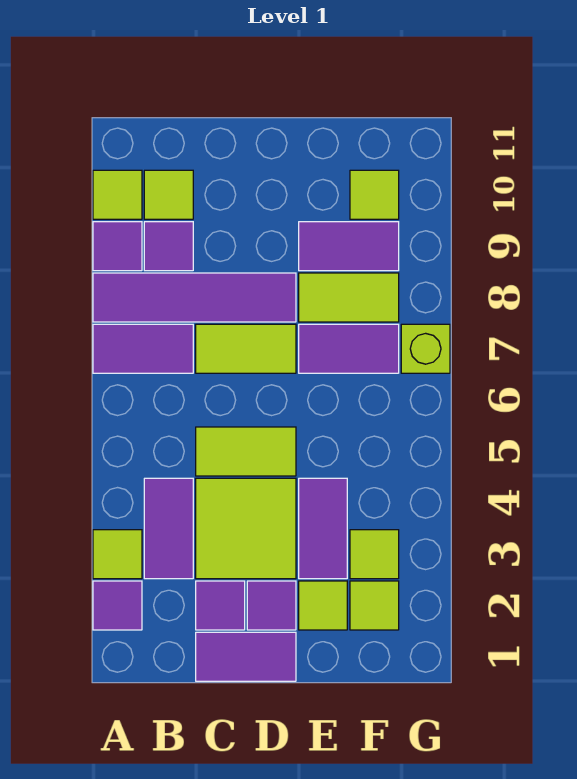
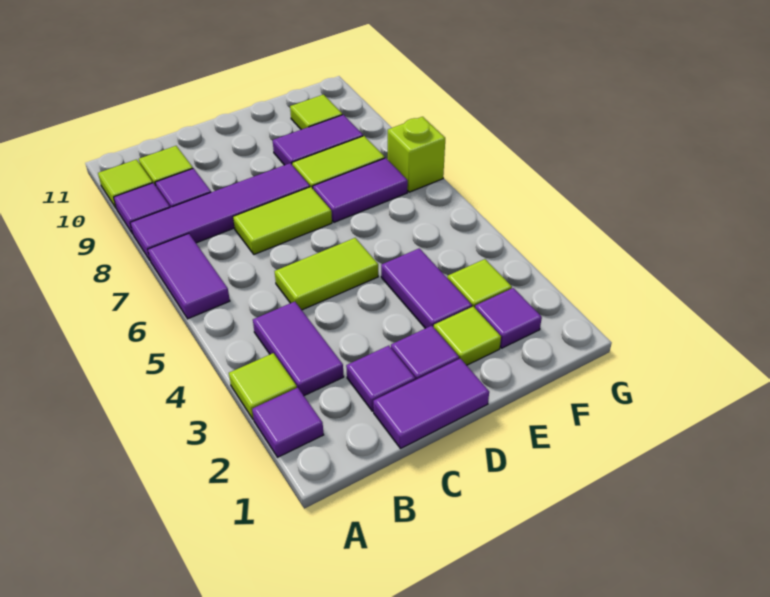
purple 1x2 tile [93,324,193,373] -> purple 1x2 tile turned to [148,234,230,319]
lime 2x2 tile [196,478,296,579] -> none
lime 1x1 tile [350,581,399,630] -> purple 1x1 tile [475,288,542,348]

